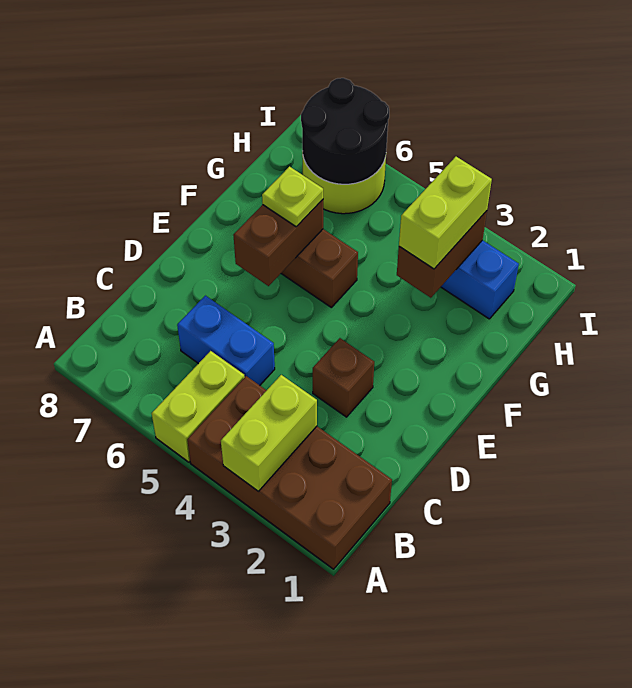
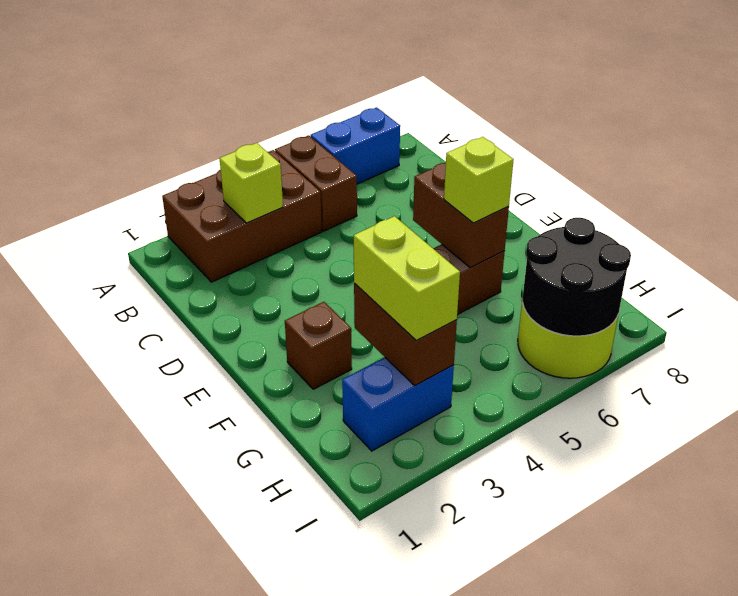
brown 2x4 brick [187,376,392,569] -> brown 2x3 brick [162,150,322,282]
lime 1x2 brick [221,375,317,491] -> lime 1x1 brick [219,143,283,223]
lime 1x2 brick [152,351,245,462] -> brown 1x2 brick [275,135,357,231]
blue 1x2 brick [177,296,275,385] -> blue 1x2 brick moved to [311,107,400,184]
brown 1x1 brick [313,338,374,417] -> brown 1x1 brick moved to [285,302,352,389]
lime 1x1 plate [262,167,323,227] -> lime 1x1 brick [444,137,514,223]

